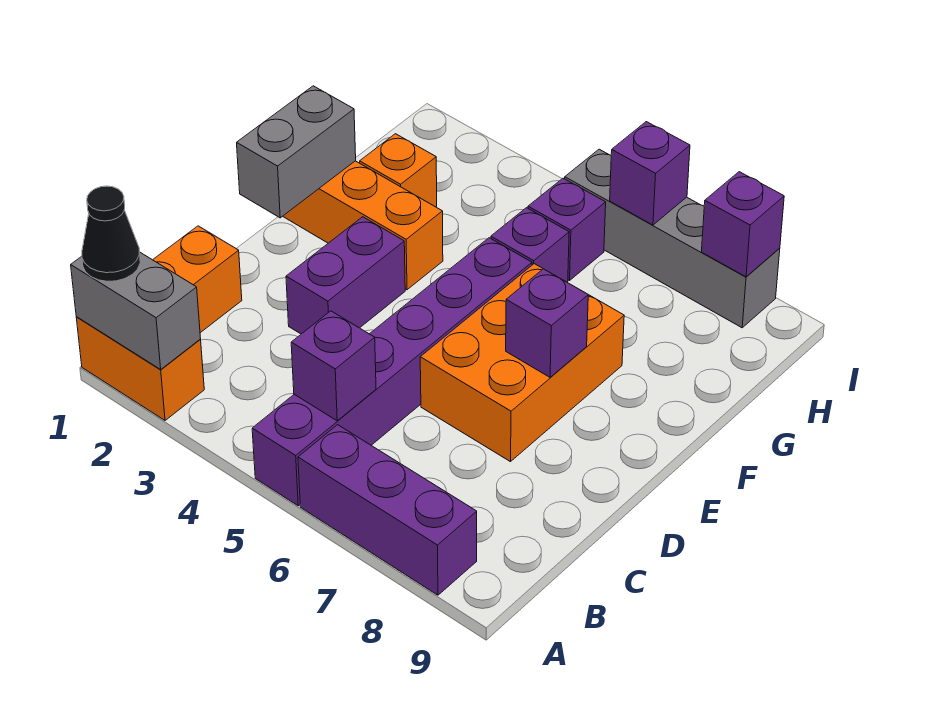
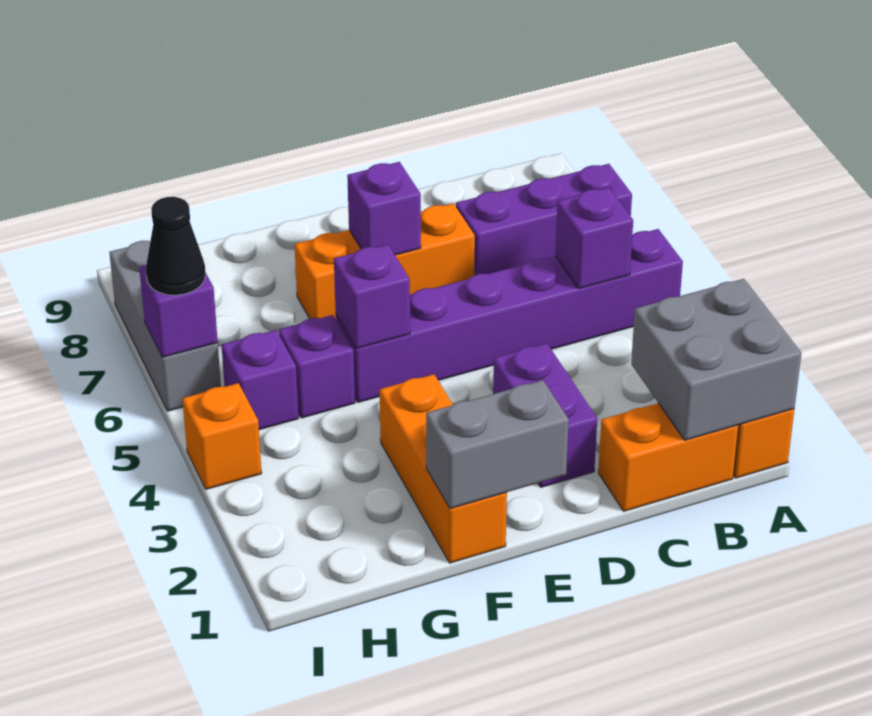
grey 1x2 brick [71,253,201,369] -> grey 2x2 brick [631,279,801,440]
black 1x1 cone [82,186,140,281] -> black 1x1 cone moved to [146,197,206,295]
purple 1x3 brick [298,425,477,595] -> purple 1x3 brick turned to [456,164,632,275]
purple 1x2 brick [286,217,405,334] -> purple 1x2 brick turned to [493,343,597,487]
orange 2x3 brick [420,264,624,462] -> orange 1x3 brick [295,204,475,319]
orange 1x1 brick [360,134,437,207] -> orange 1x1 brick moved to [182,383,262,489]
grey 1x4 brick [565,149,780,328] -> grey 1x3 brick [109,241,221,411]
purple 1x1 brick [702,172,784,277] -> purple 1x1 brick moved to [334,244,410,349]

